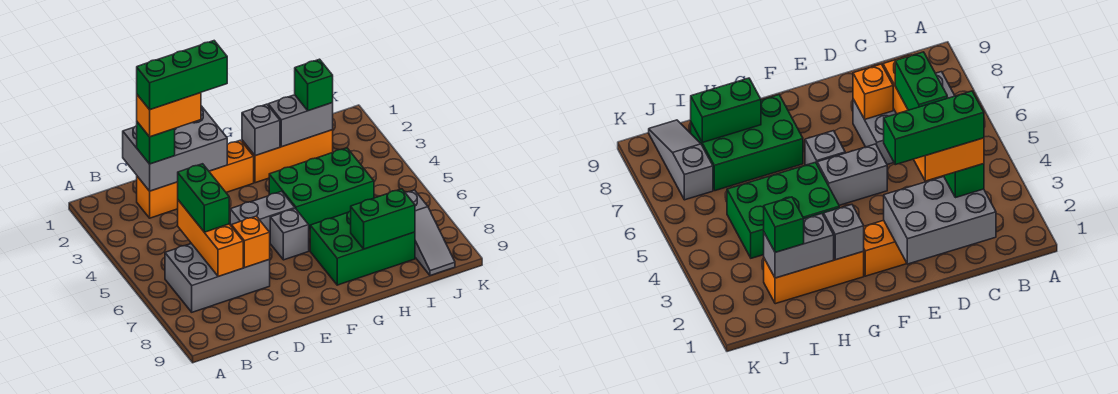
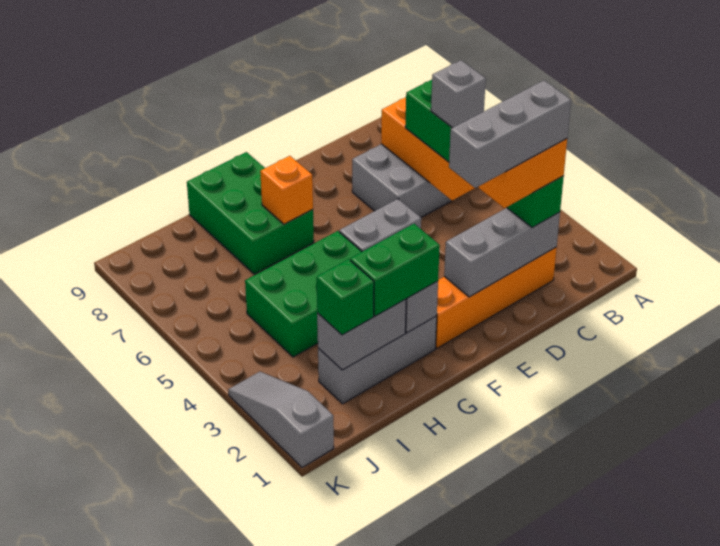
grey 2x3 brick [123,106,227,191] -> grey 1x3 brick [444,208,560,297]
green 1x3 brick [137,41,227,110] -> grey 1x3 brick [449,81,571,188]
orange 1x1 brick [231,216,270,268] -> orange 1x1 brick moved to [260,156,313,224]
grey 1x1 brick [270,209,309,260] -> grey 1x1 brick moved to [431,60,486,128]
orange 1x3 brick [242,130,333,183] -> grey 1x3 brick [318,316,437,404]
green 2x3 brick [310,211,415,285] -> green 2x3 brick turned to [187,152,314,274]
green 1x2 brick [351,189,415,249] -> green 1x2 brick moved to [350,224,440,316]
grey 1x3 slope [405,190,455,276] -> grey 1x3 slope moved to [228,372,334,467]

